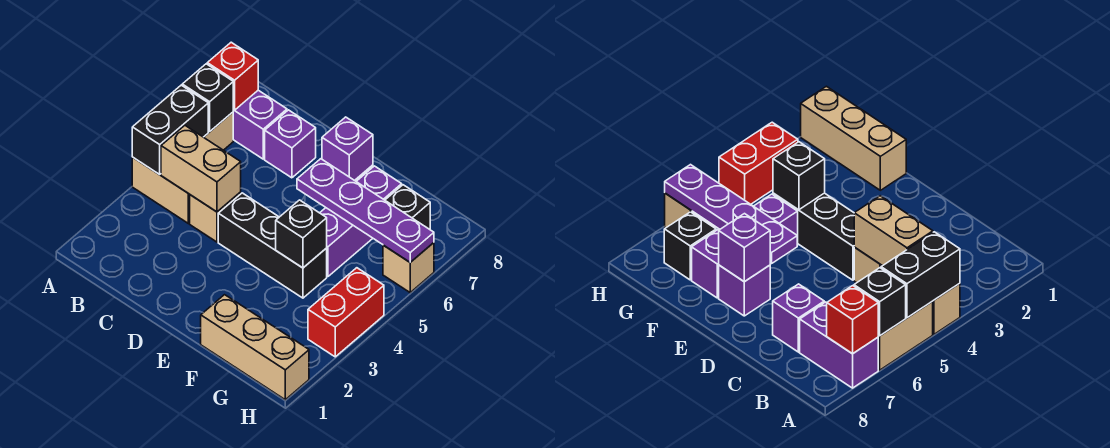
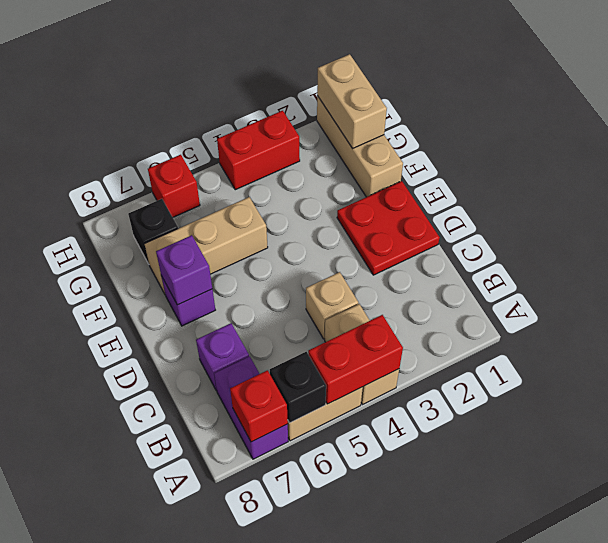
black 1x2 brick [132,85,208,175] -> red 1x2 brick [308,315,403,404]
tan 1x2 brick [161,126,241,212] -> tan 1x2 brick moved to [317,54,387,148]
none -> red 2x2 plate [337,181,440,275]
black 1x3 brick [218,193,327,298] -> none
purple 1x4 plate [297,159,434,262] -> none
black 1x1 brick [276,200,327,268] -> none
purple 1x3 brick [320,166,402,277] -> tan 1x3 brick [145,197,268,294]
tan 1x1 brick [383,243,434,292] -> red 1x1 brick [148,155,200,217]

